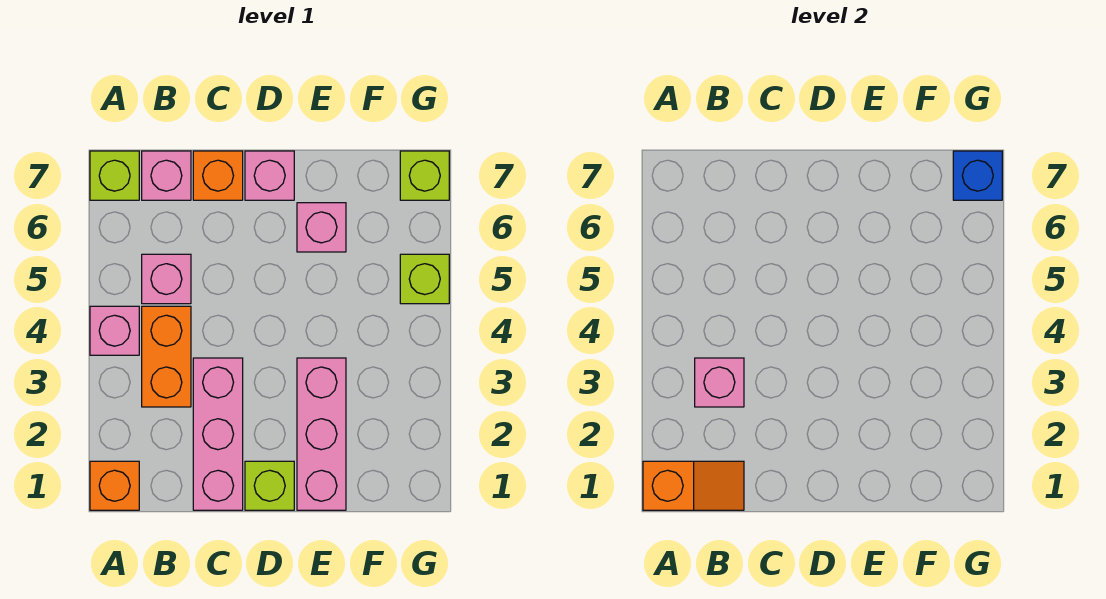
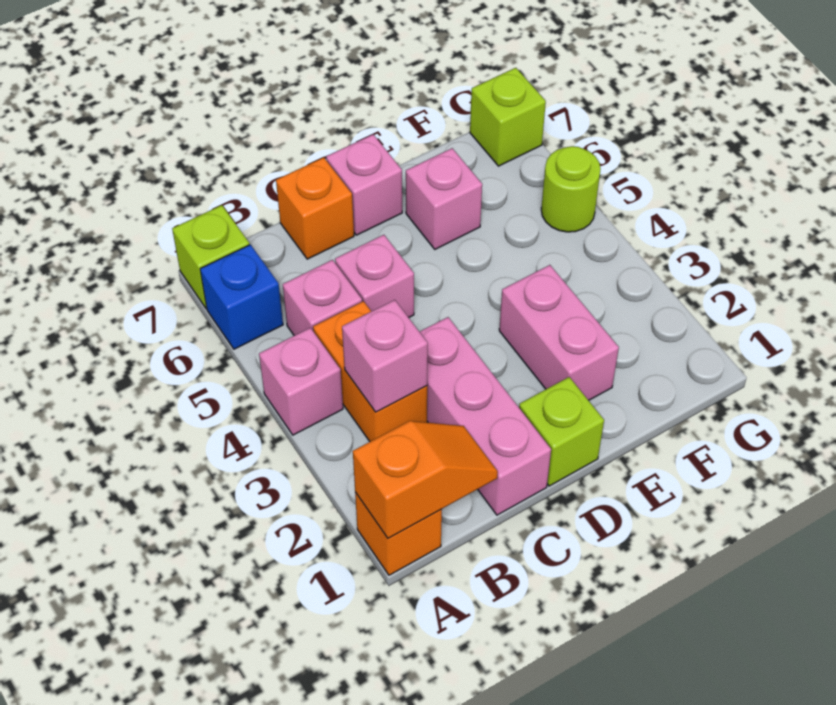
pink 1x1 brick [142,151,191,200] -> pink 1x1 brick moved to [335,235,414,318]
pink 1x3 brick [297,358,346,510] -> pink 1x2 brick [499,265,619,400]
lime 1x1 brick [400,254,449,304] -> lime 1x1 round brick [541,146,600,232]
blue 1x1 brick [953,151,1002,200] -> blue 1x1 brick moved to [200,245,283,349]

